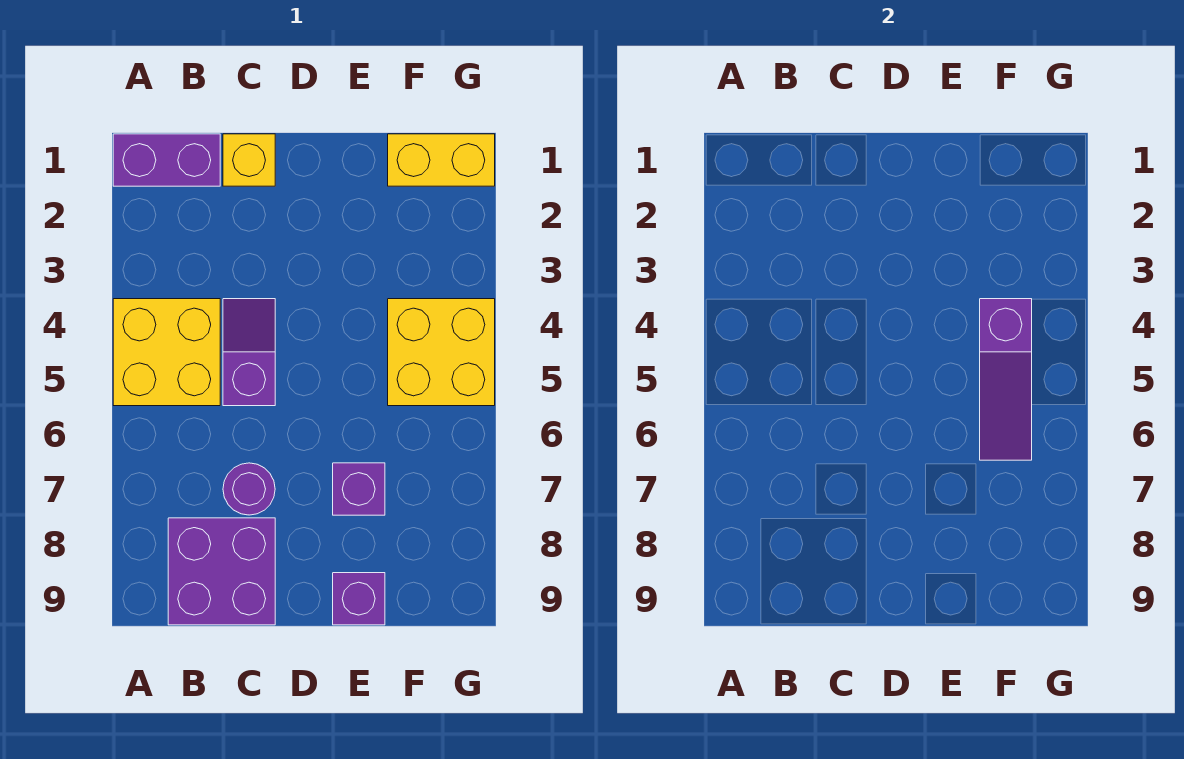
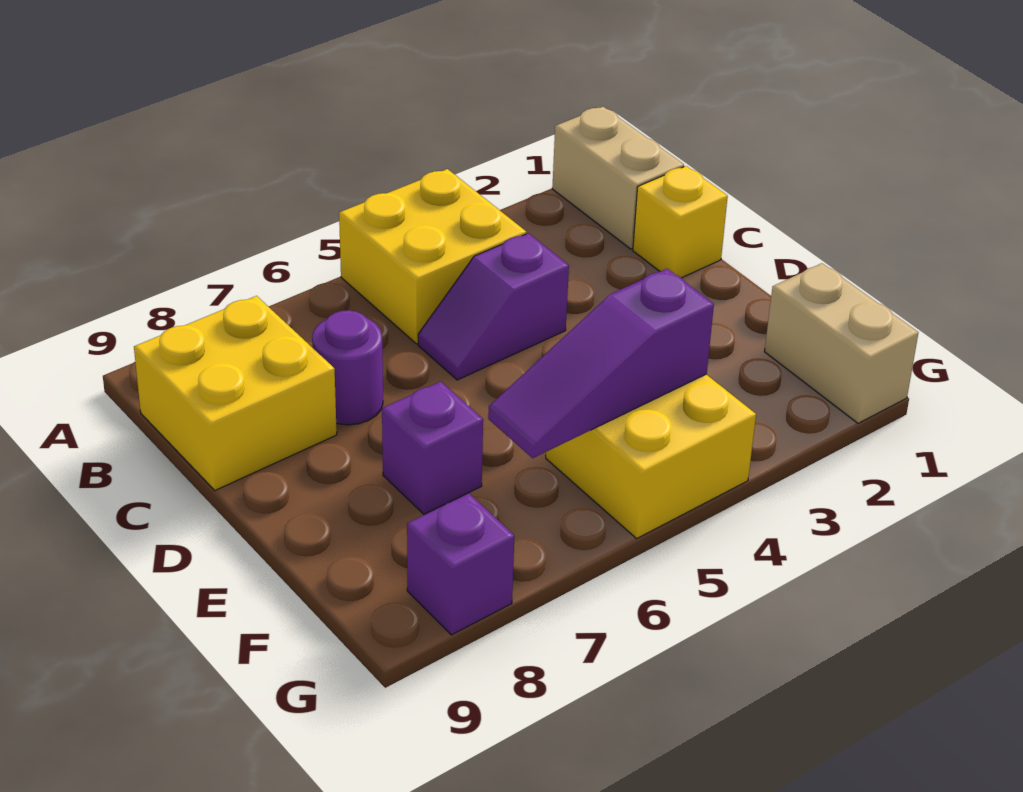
purple 1x2 brick [113,134,220,186] -> tan 1x2 brick [552,107,684,249]
purple 2x2 brick [168,518,275,625] -> yellow 2x2 brick [134,296,337,490]
purple 1x2 slope [223,299,275,406] -> purple 1x2 slope turned to [418,233,569,380]
purple 1x1 brick [333,573,385,625] -> purple 1x1 brick moved to [407,493,514,635]
yellow 1x2 brick [388,134,495,186] -> tan 1x2 brick [764,263,918,423]

